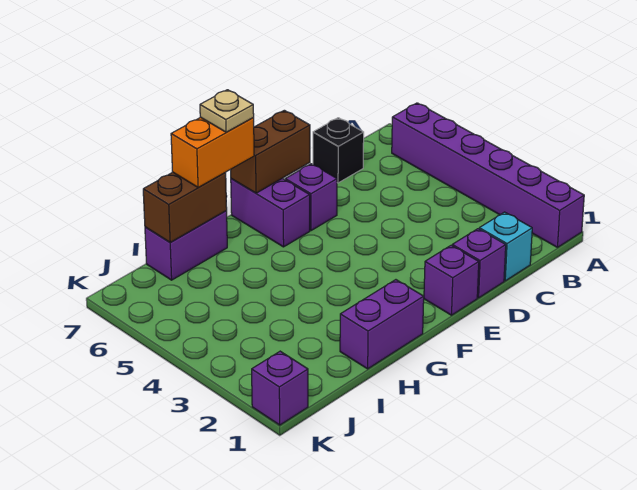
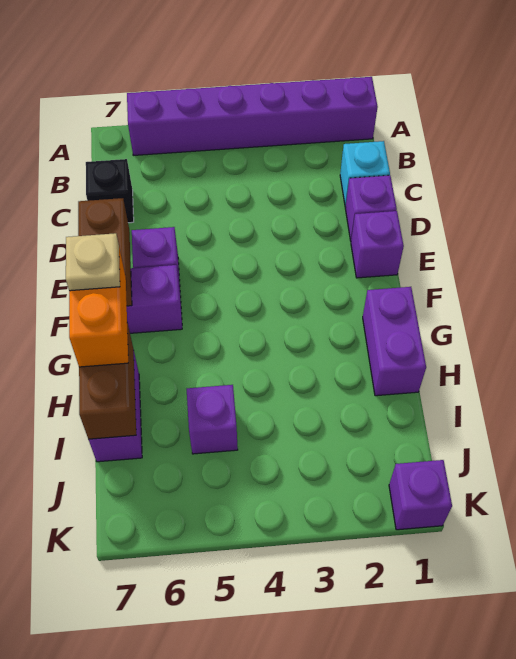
none -> purple 1x1 brick [187,385,238,454]

